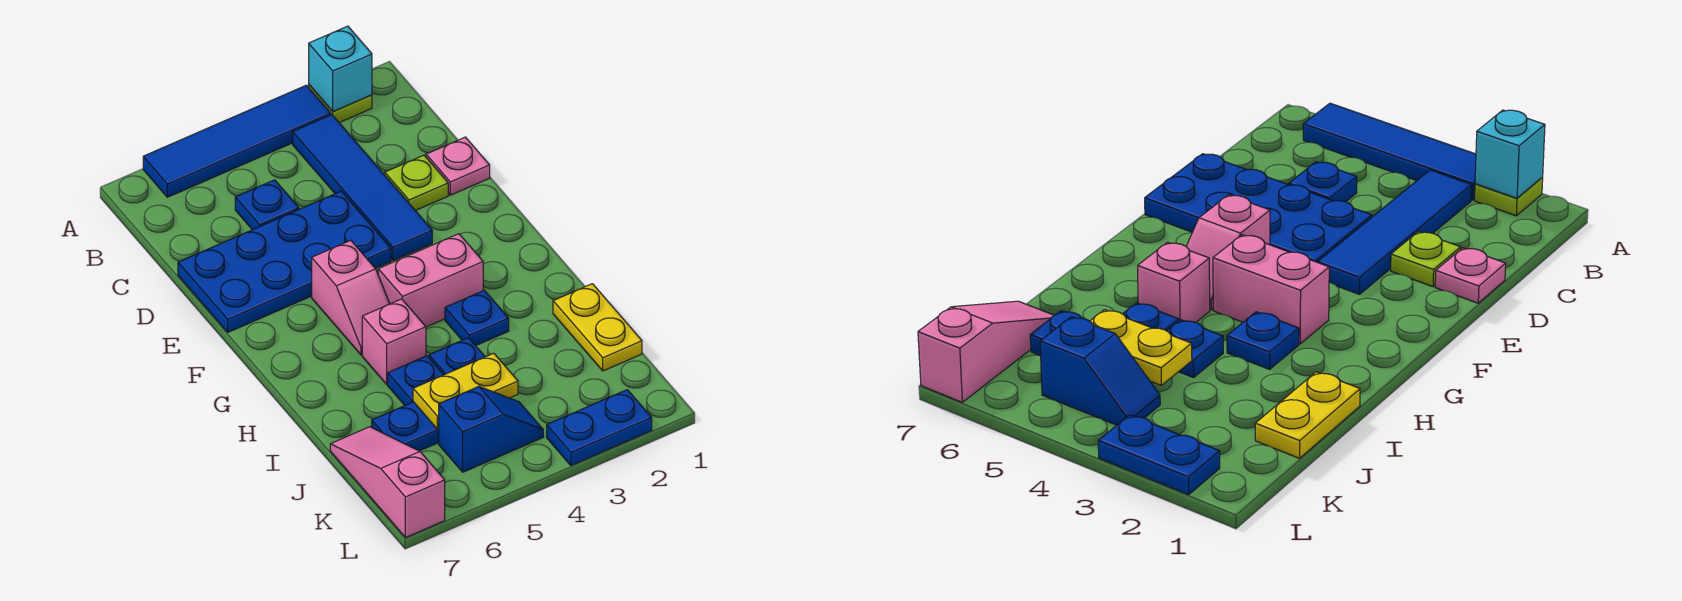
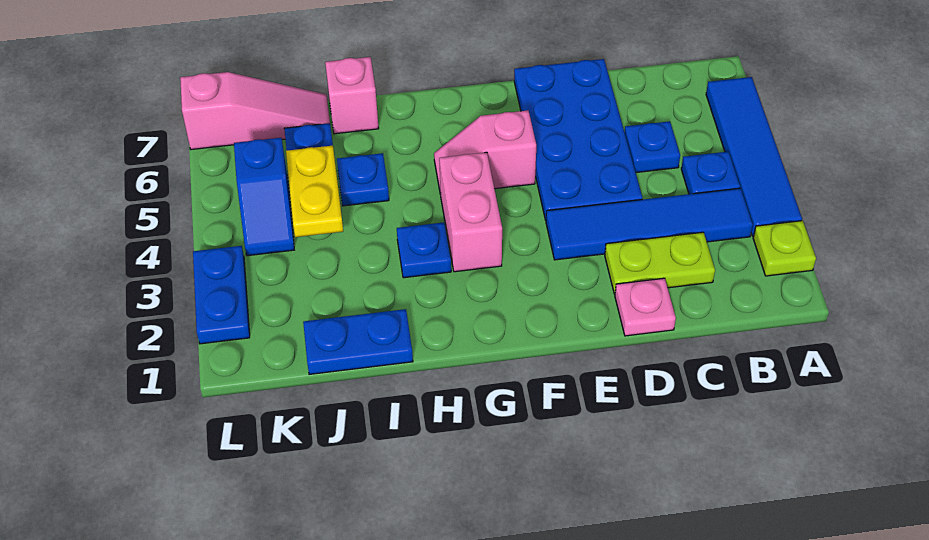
cyan 1x1 brick [309,26,372,111] -> none
lime 1x1 plate [385,155,448,211] -> lime 1x2 plate [605,232,715,294]
pink 1x1 brick [362,299,426,384] -> pink 1x1 brick moved to [325,57,379,134]
yellow 1x2 plate [553,284,642,371] -> blue 1x2 plate [303,309,413,374]
blue 1x1 plate [429,338,485,375] -> blue 1x1 plate moved to [681,152,740,194]

